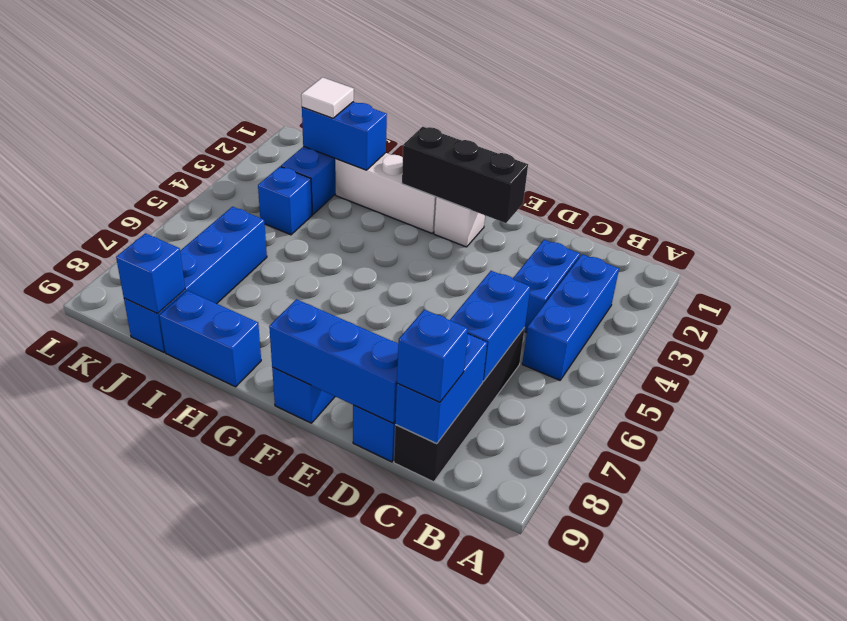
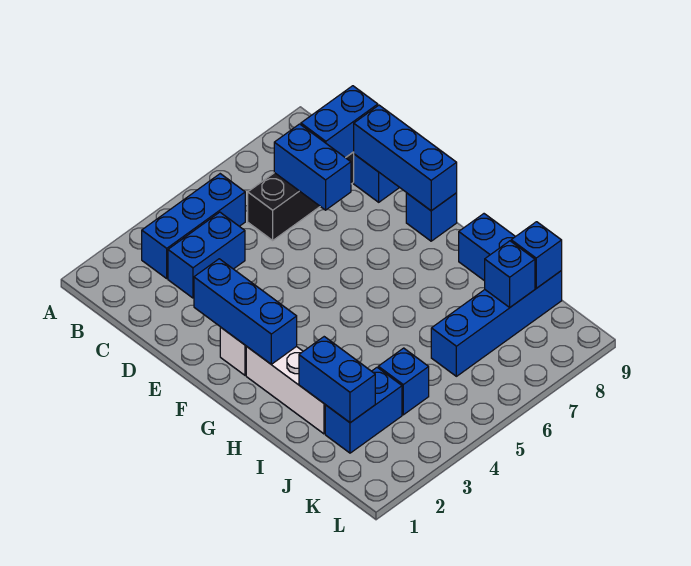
blue 1x2 brick [450,271,530,381] -> blue 1x2 brick turned to [274,124,351,210]
blue 1x1 brick [397,310,468,402] -> blue 1x1 brick moved to [485,241,535,307]
black 1x3 brick [402,127,528,223] -> blue 1x3 brick [194,259,297,364]
white 1x1 tile [301,77,354,118] -> none

